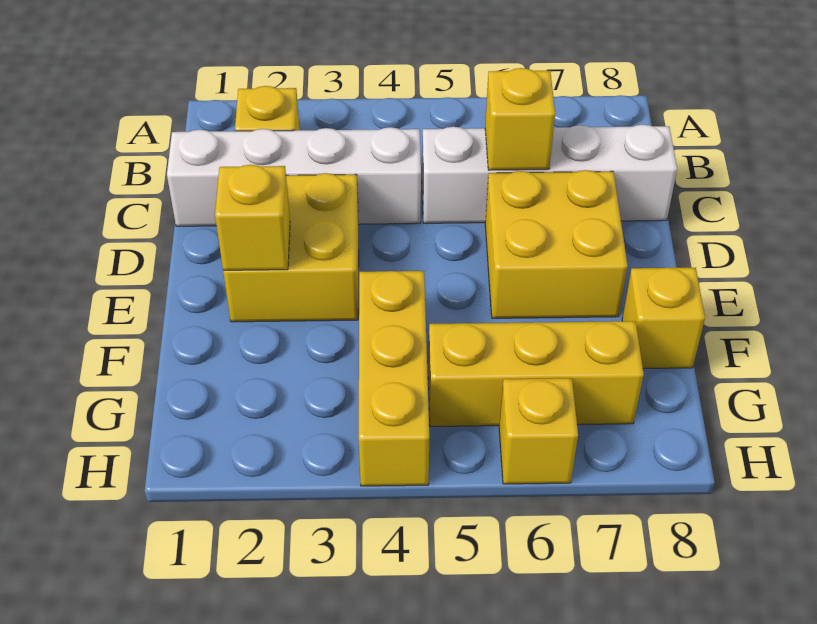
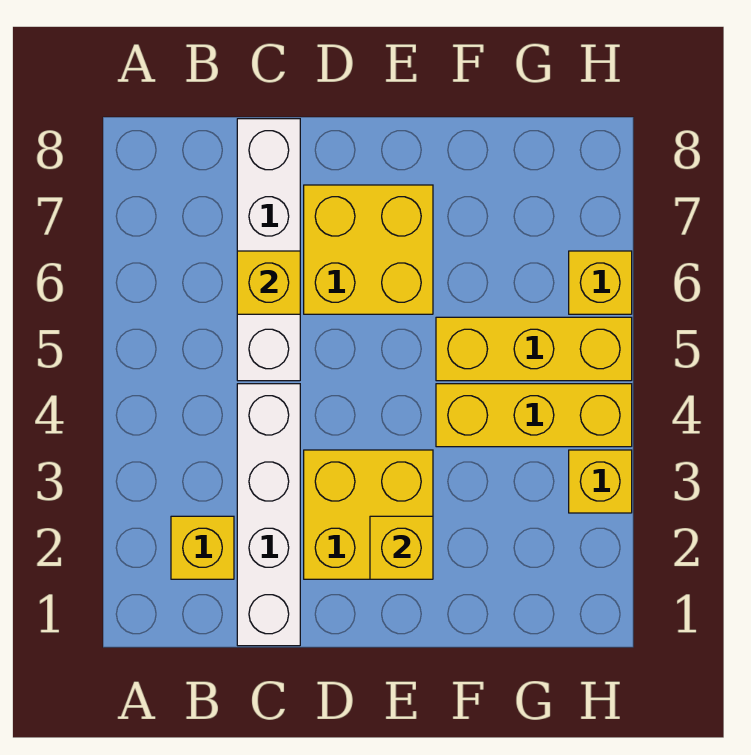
yellow 1x1 brick [622,268,705,369] -> yellow 1x1 brick moved to [569,450,632,513]
yellow 1x3 brick [428,321,644,427] -> yellow 1x3 brick turned to [436,317,632,381]

